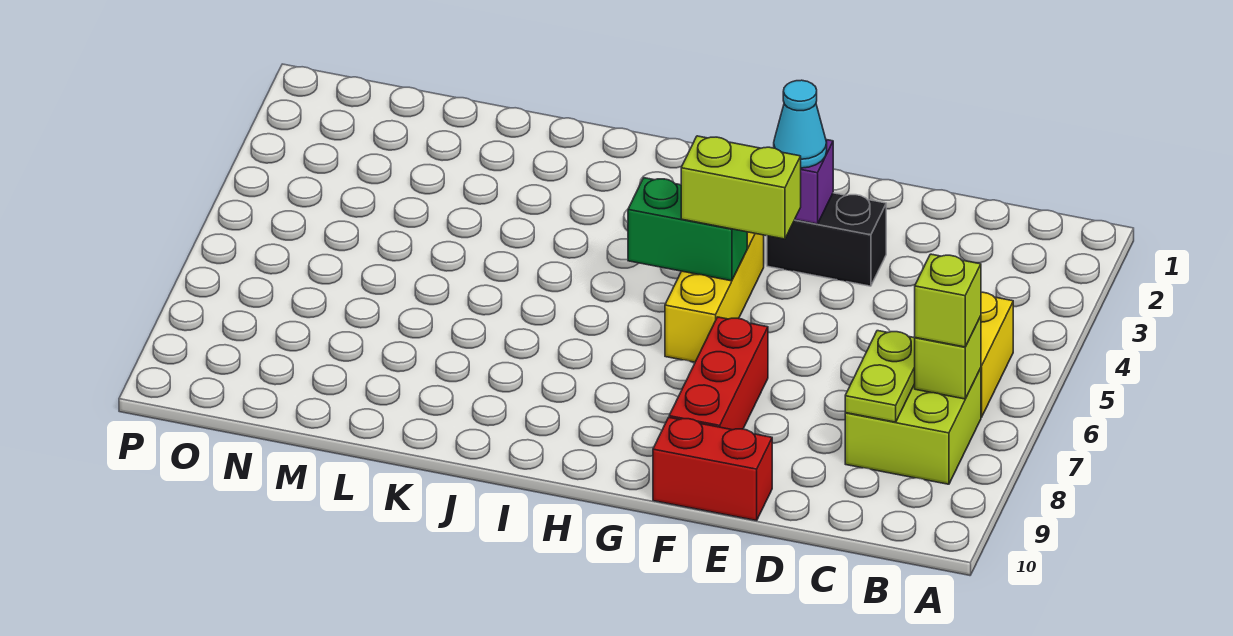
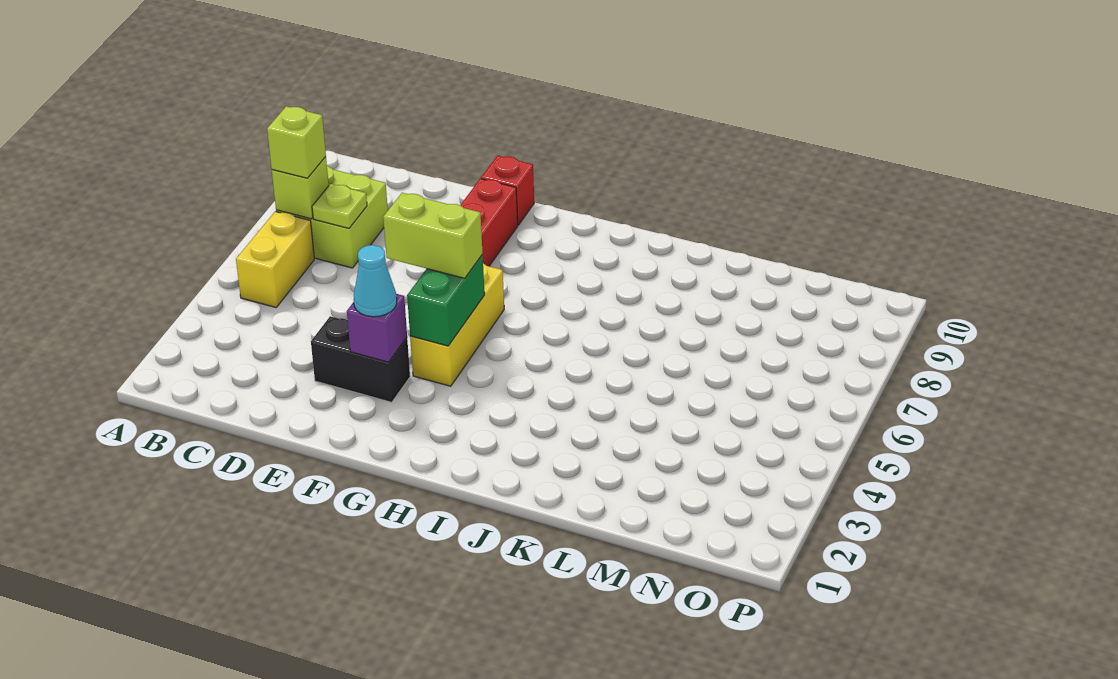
lime 1x2 plate [845,331,915,422] -> lime 1x1 plate [312,184,367,228]
red 1x2 brick [653,418,772,521] -> red 1x1 brick [481,156,534,225]
green 1x2 brick [628,178,747,281] -> green 1x2 brick turned to [407,255,485,346]

